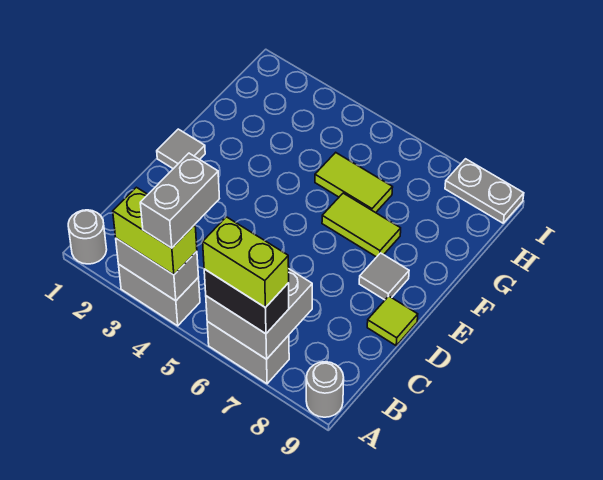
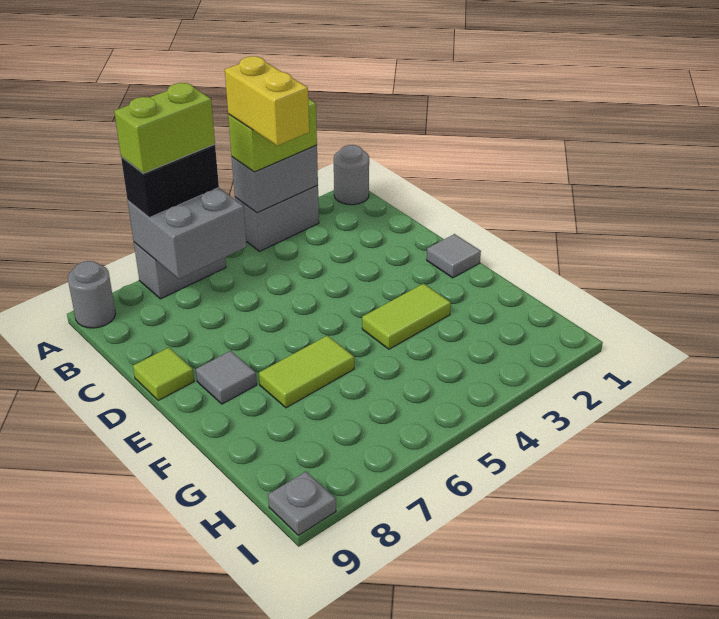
grey 1x2 brick [140,153,219,248] -> yellow 1x2 brick [225,56,309,146]
lime 1x2 tile [315,153,393,213] -> lime 1x2 tile moved to [362,284,451,349]
grey 1x2 plate [445,159,524,223] -> grey 1x1 plate [268,472,336,535]

